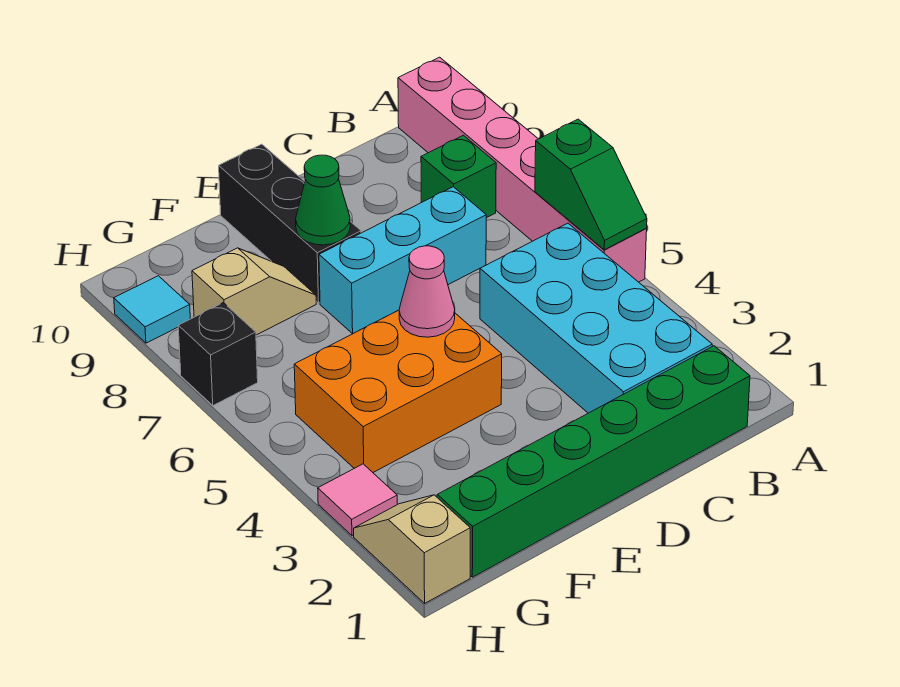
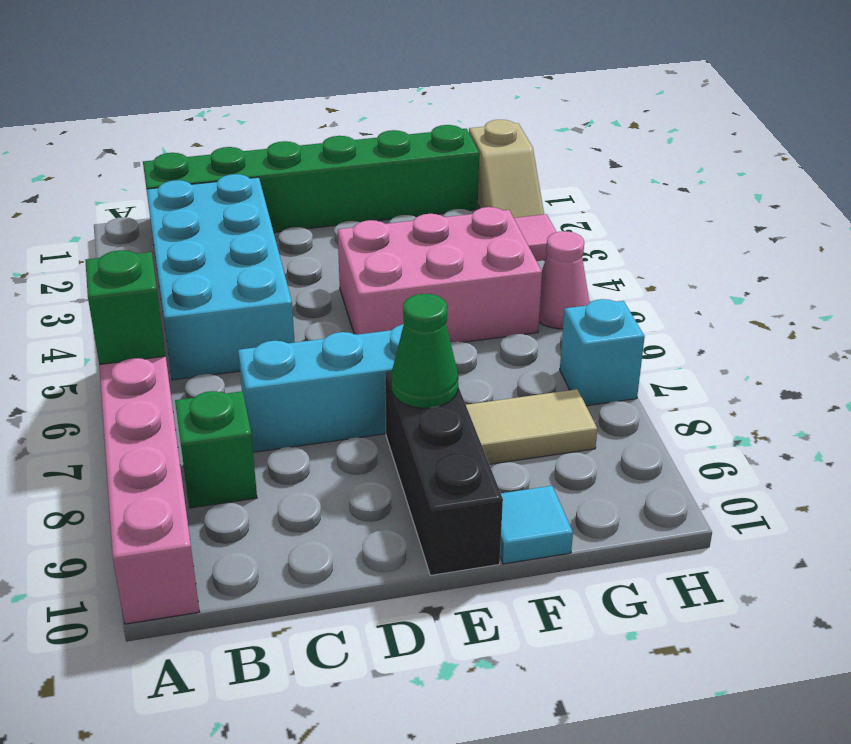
orange 2x3 brick [294,310,502,472] -> pink 2x3 brick [338,207,542,342]
pink 1x1 cone [399,246,455,337] -> pink 1x1 cone moved to [539,231,590,329]
tan 1x2 slope [192,248,316,335] -> tan 1x2 tile [466,389,597,464]
black 1x1 brick [178,303,258,405] -> cyan 1x1 brick [560,299,645,406]
cyan 1x1 tile [114,276,190,343] -> cyan 1x1 tile moved to [500,486,573,564]

